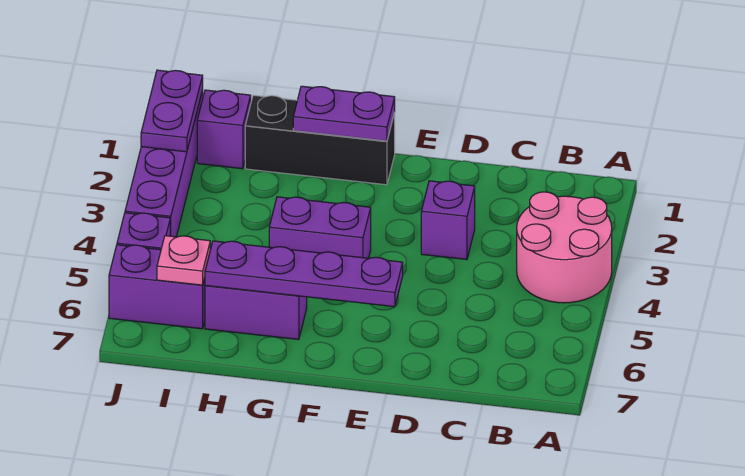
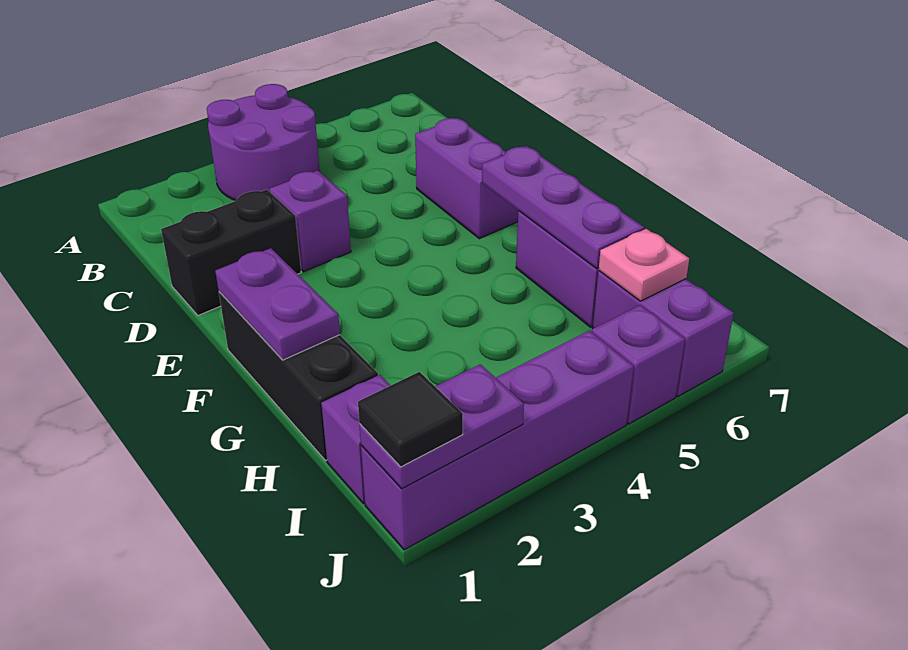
pink 2x2 round brick [517,192,612,303] -> purple 2x2 round brick [207,84,320,201]
none -> black 1x2 brick [161,189,301,315]
purple 1x4 plate [205,241,403,307] -> purple 1x3 plate [482,146,644,268]
purple 1x2 brick [269,197,371,258] -> purple 1x2 brick moved to [415,118,519,239]
none -> black 1x1 tile [358,372,463,467]

